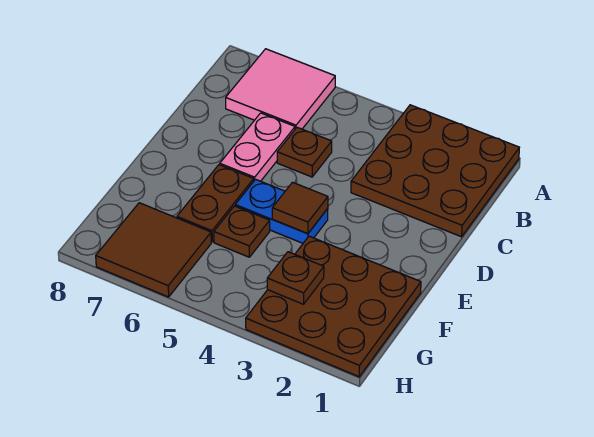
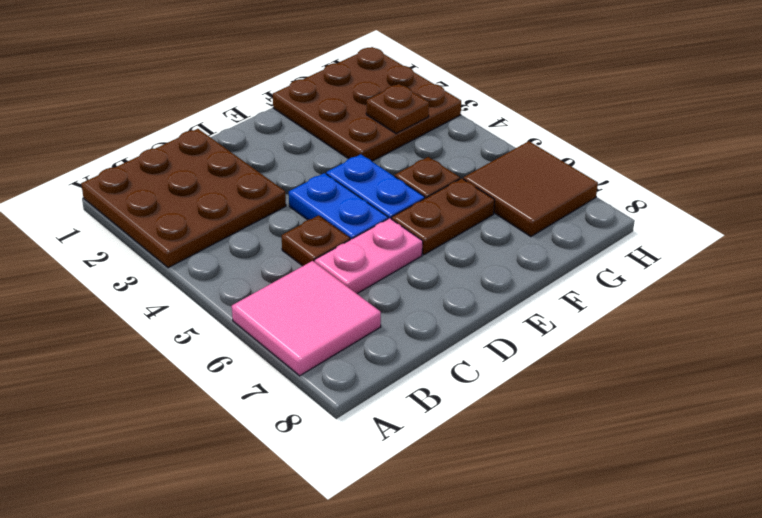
none -> blue 1x2 plate [289,173,388,240]
brown 1x1 tile [272,182,328,233] -> none

